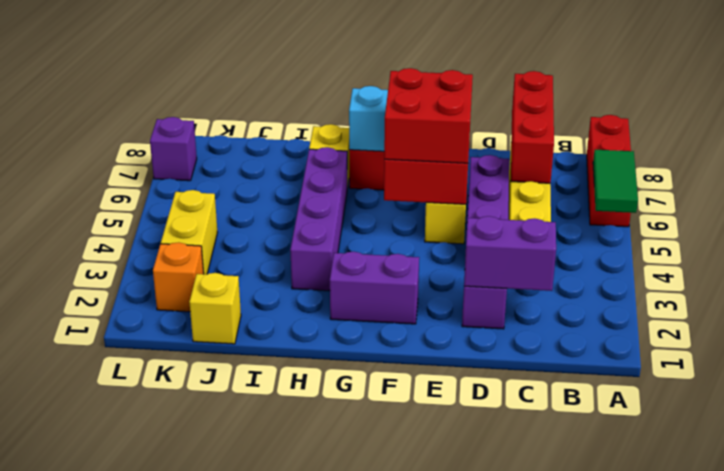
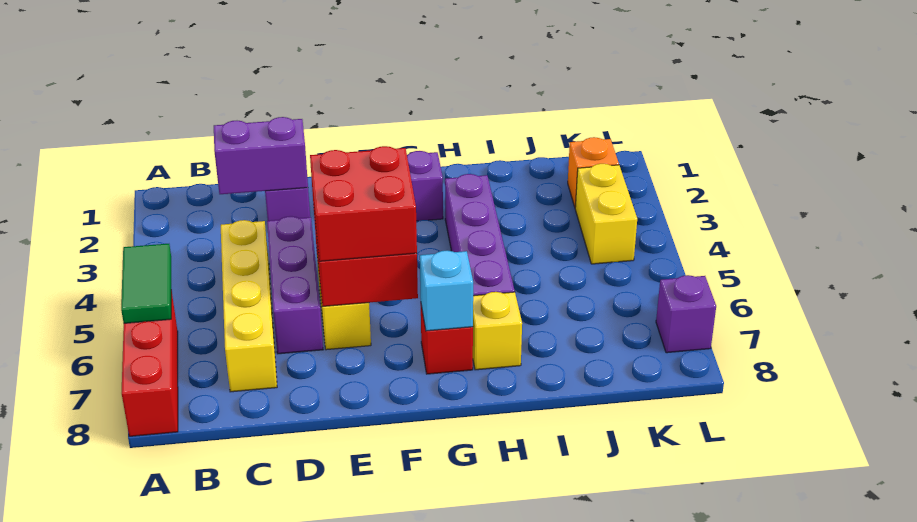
red 1x3 brick [511,71,554,183] -> none
yellow 1x1 brick [189,273,241,344] -> none

